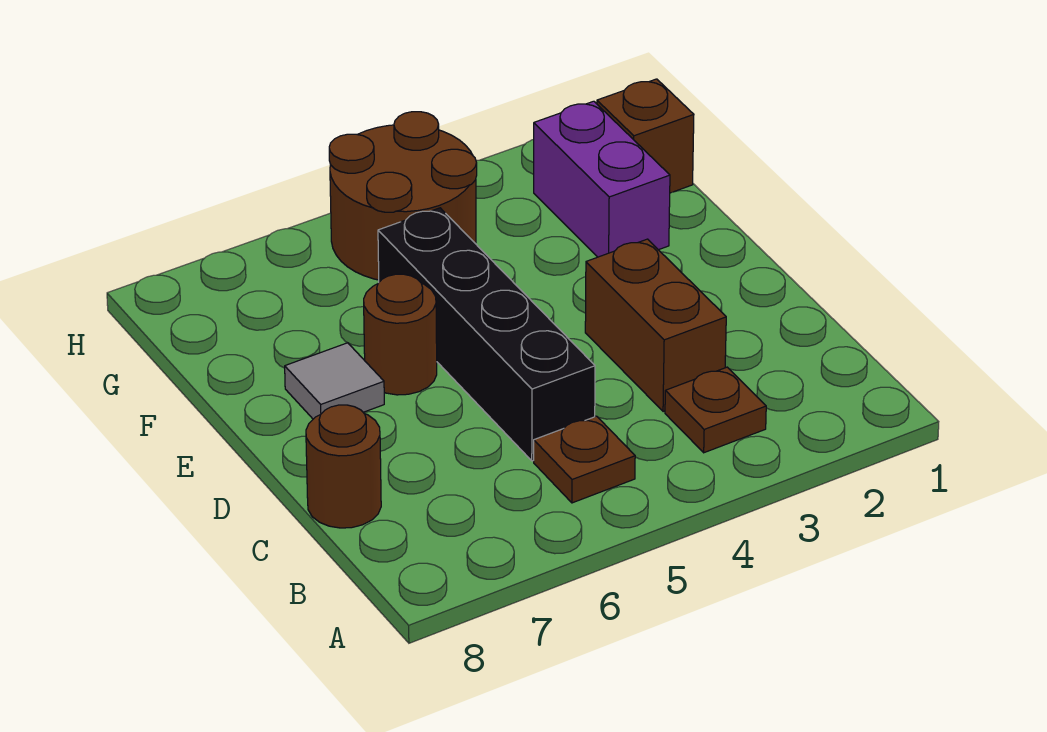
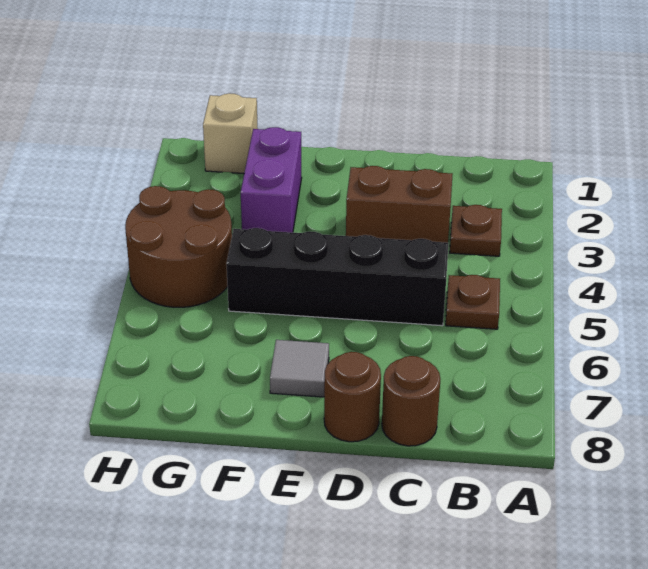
brown 1x1 round brick [364,274,437,395] -> brown 1x1 round brick moved to [324,352,381,442]
purple 1x2 brick [534,101,670,257] -> purple 1x2 brick turned to [241,127,302,233]
brown 1x1 brick [597,79,694,193] -> tan 1x1 brick [203,93,258,174]

